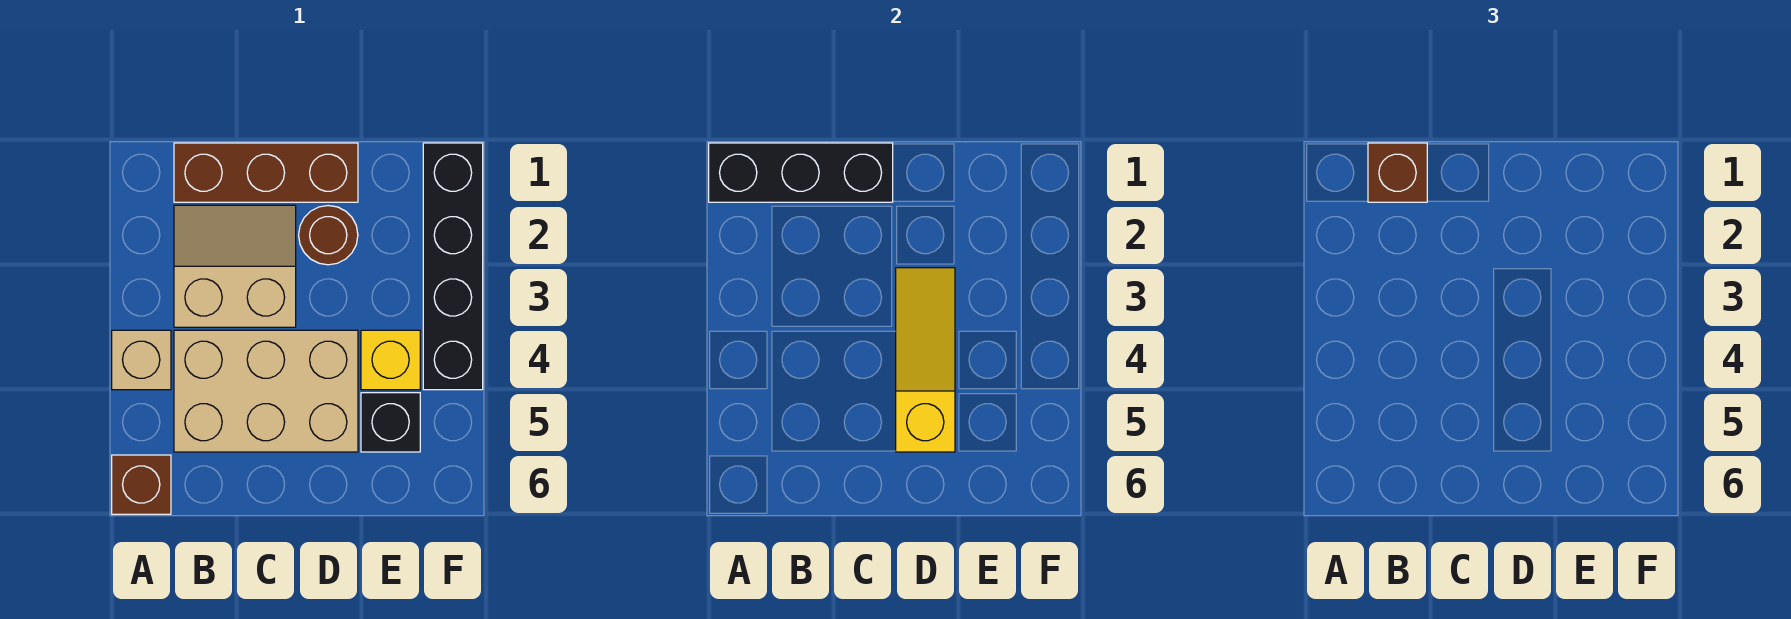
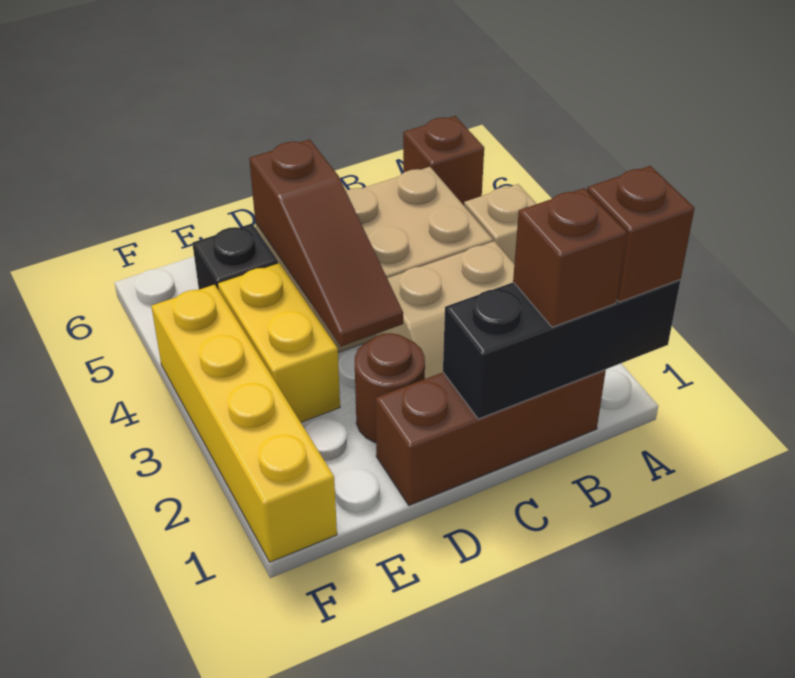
none -> brown 1x1 brick [587,166,695,302]
yellow 1x3 slope [896,268,955,452] -> brown 1x3 slope [249,139,403,346]
yellow 1x1 brick [361,330,420,390] -> yellow 1x2 brick [218,263,340,422]
black 1x4 brick [423,143,483,390] -> yellow 1x4 brick [151,285,337,562]

